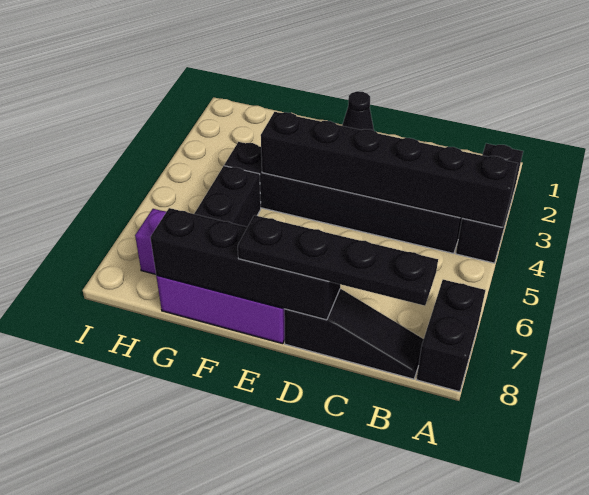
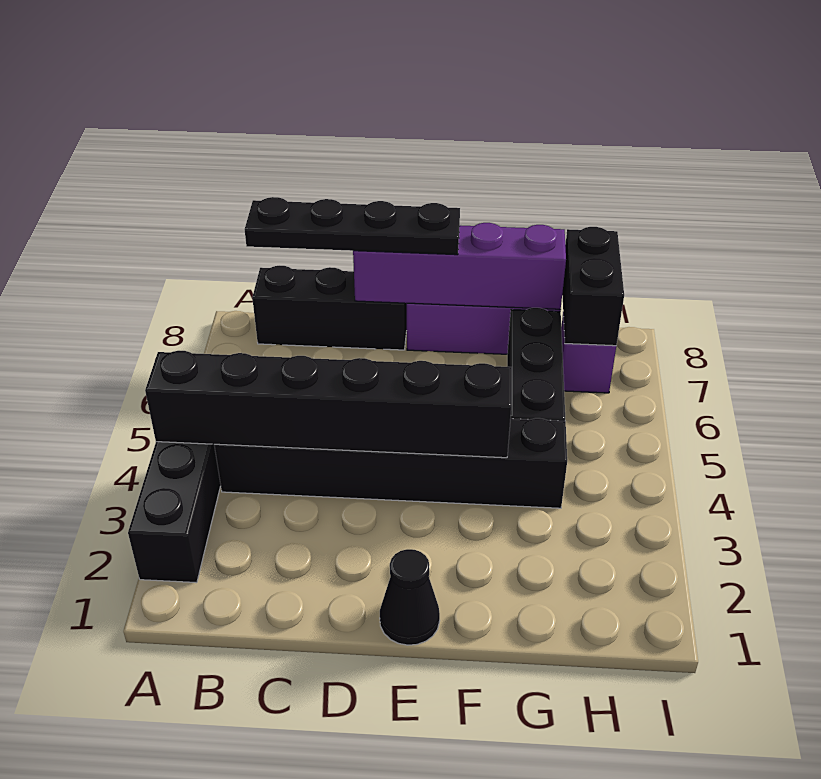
black 1x2 brick [416,280,485,392] -> black 1x2 brick moved to [562,227,624,346]
black 1x3 slope [284,289,424,379] -> black 1x3 brick [252,266,407,350]
black 1x4 brick [150,208,340,320] -> purple 1x4 brick [353,223,566,309]

